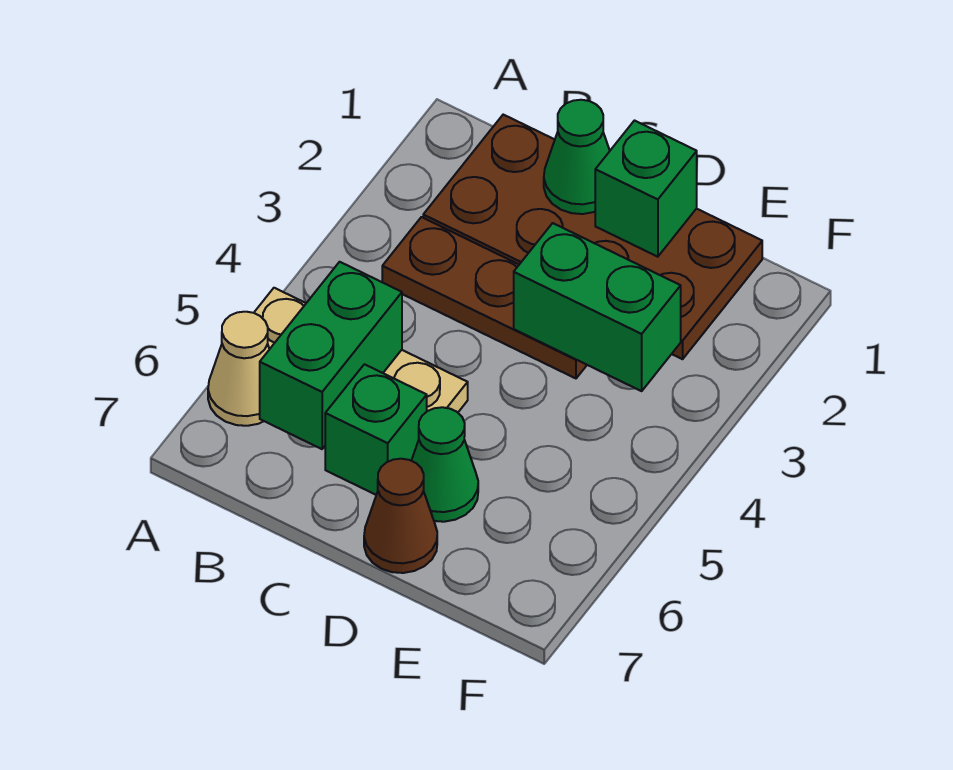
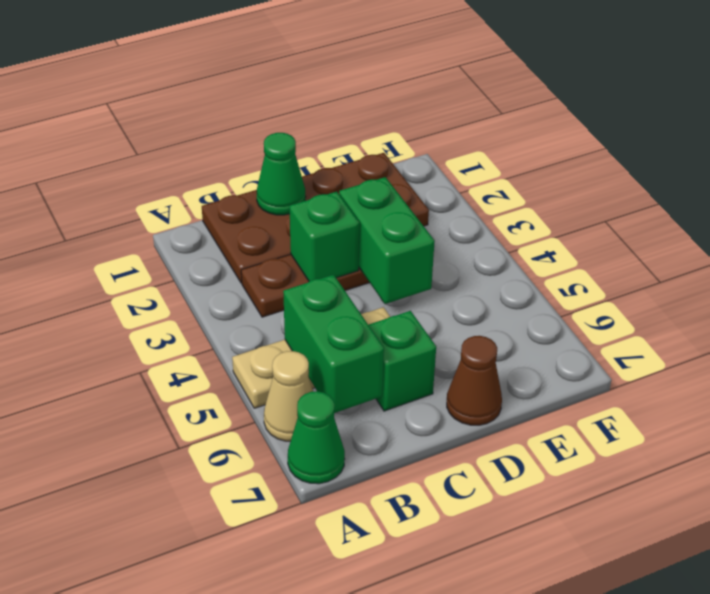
green 1x1 brick [595,121,697,257] -> green 1x1 brick moved to [290,192,359,281]
green 1x2 brick [514,223,681,391] -> green 1x2 brick turned to [339,177,435,304]
green 1x1 cone [411,407,478,522] -> green 1x1 cone moved to [288,391,345,484]

